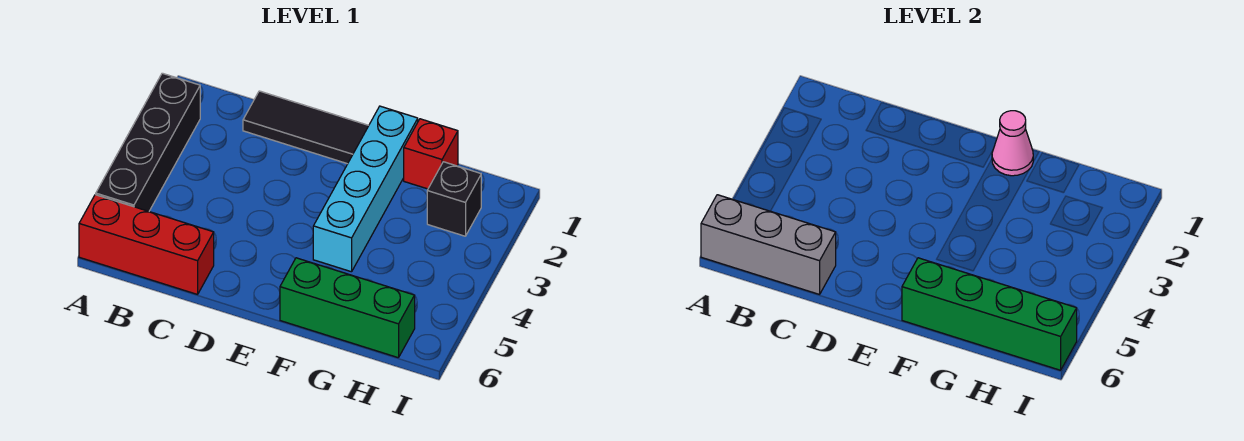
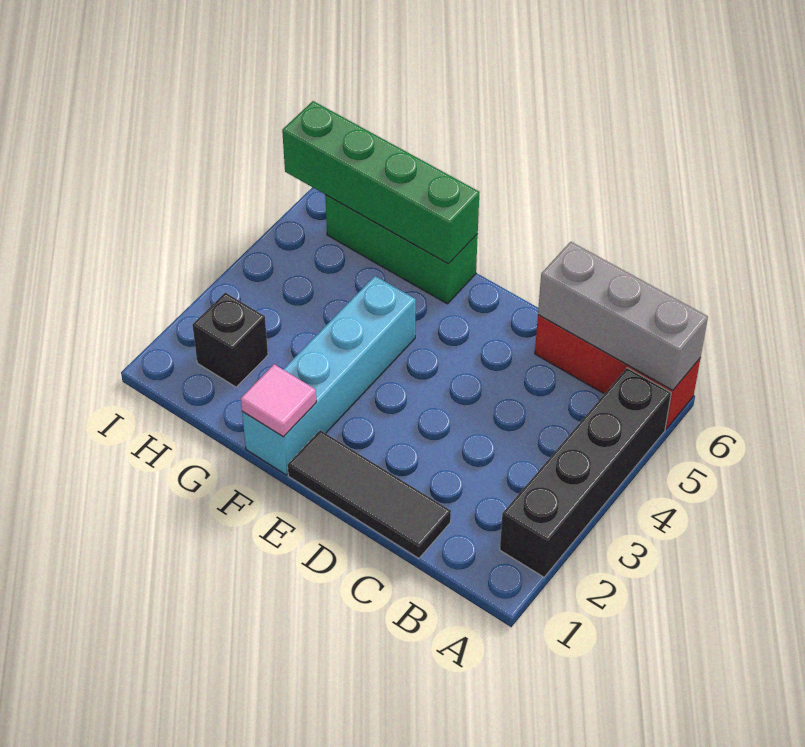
pink 1x1 cone [992,111,1034,176] -> pink 1x1 tile [241,364,316,437]
red 1x1 brick [404,119,458,189] -> none

